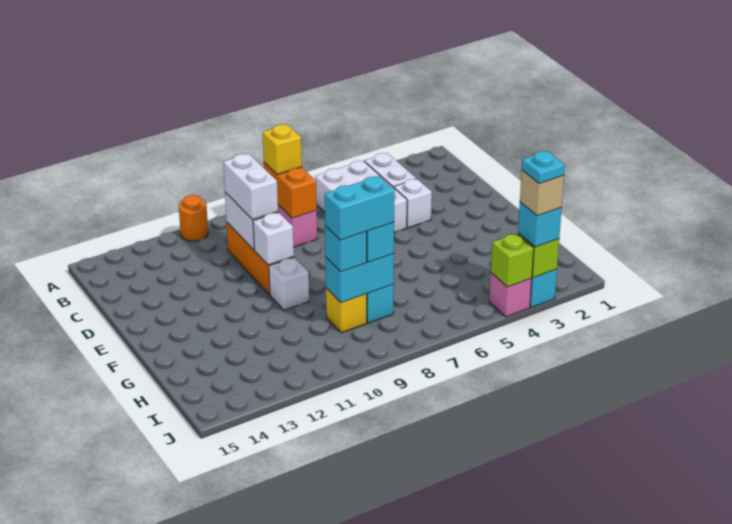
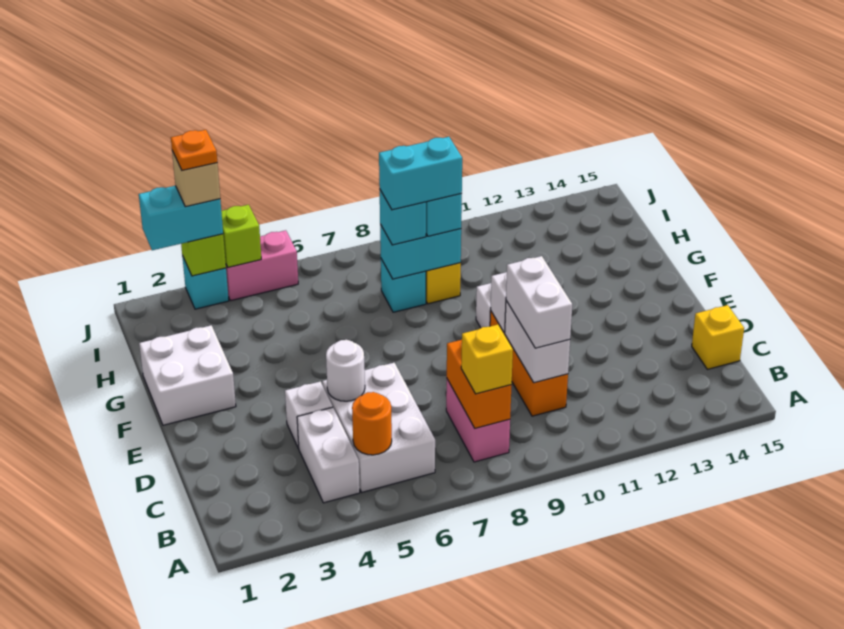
orange 1x1 round brick [179,195,208,241] -> orange 1x1 round brick moved to [352,392,392,455]
none -> yellow 1x1 brick [692,305,744,369]
none -> white 1x1 round brick [326,340,365,401]
none -> white 2x2 brick [139,325,236,425]
cyan 1x1 brick [518,202,562,247] -> cyan 1x2 brick [139,186,223,250]
cyan 1x1 plate [522,151,565,184] -> orange 1x1 plate [171,130,217,170]
pink 1x1 brick [489,273,532,317] -> pink 1x2 brick [226,230,298,301]

